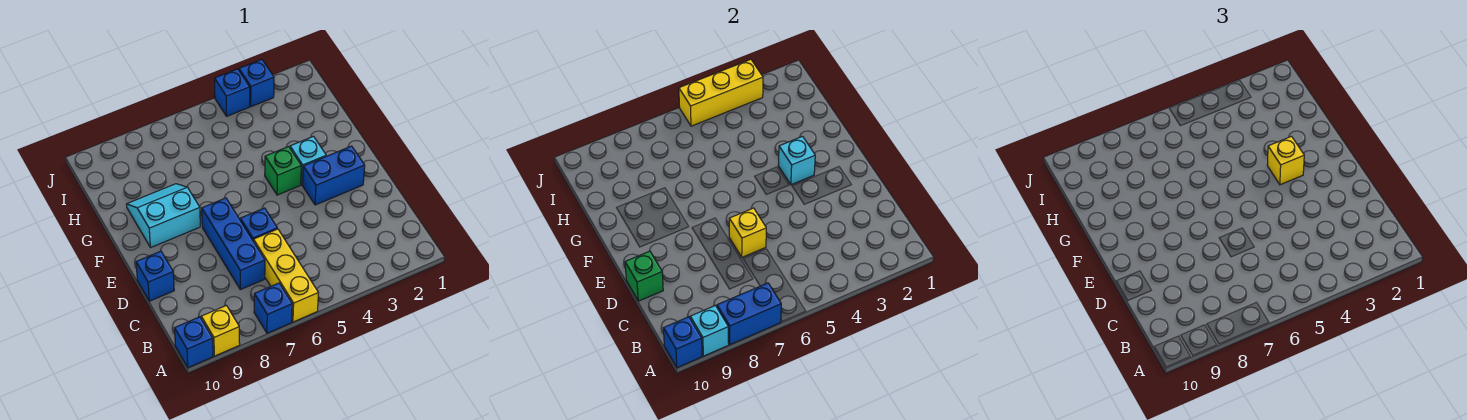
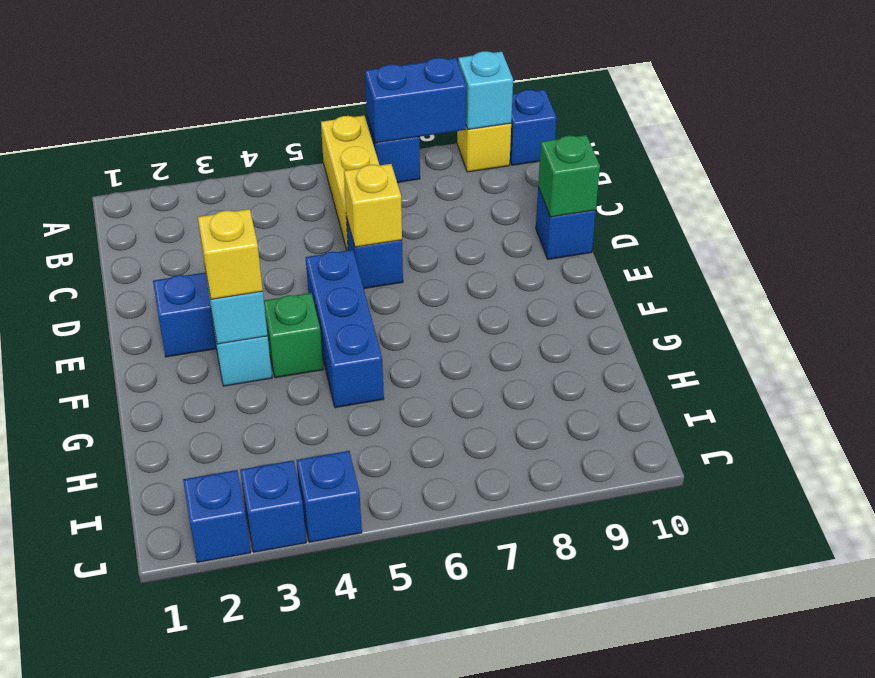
blue 1x1 brick [664,317,702,368] -> blue 1x1 brick moved to [183,470,251,563]
blue 1x3 brick [202,198,265,290] -> blue 1x3 brick moved to [306,250,384,408]
cyan 2x2 slope [127,184,200,248] -> none
yellow 1x3 brick [679,59,763,126] -> none

